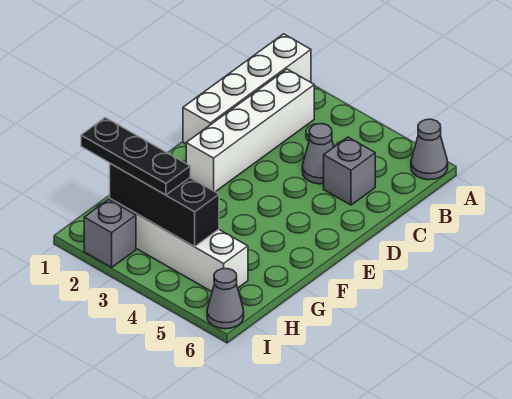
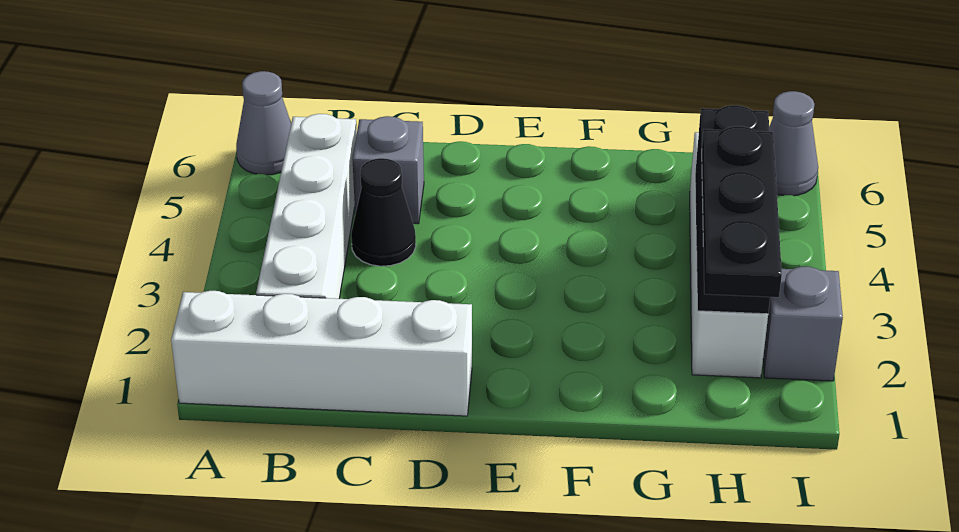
white 1x4 brick [186,69,314,192] -> white 1x4 brick turned to [256,114,357,299]
grey 1x1 cone [302,124,334,184] -> black 1x1 cone [351,158,416,266]

